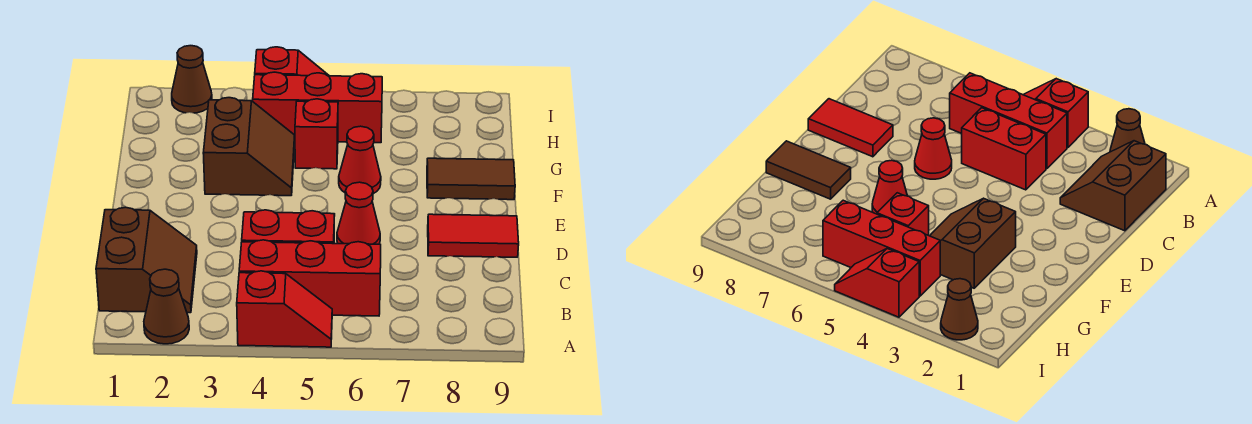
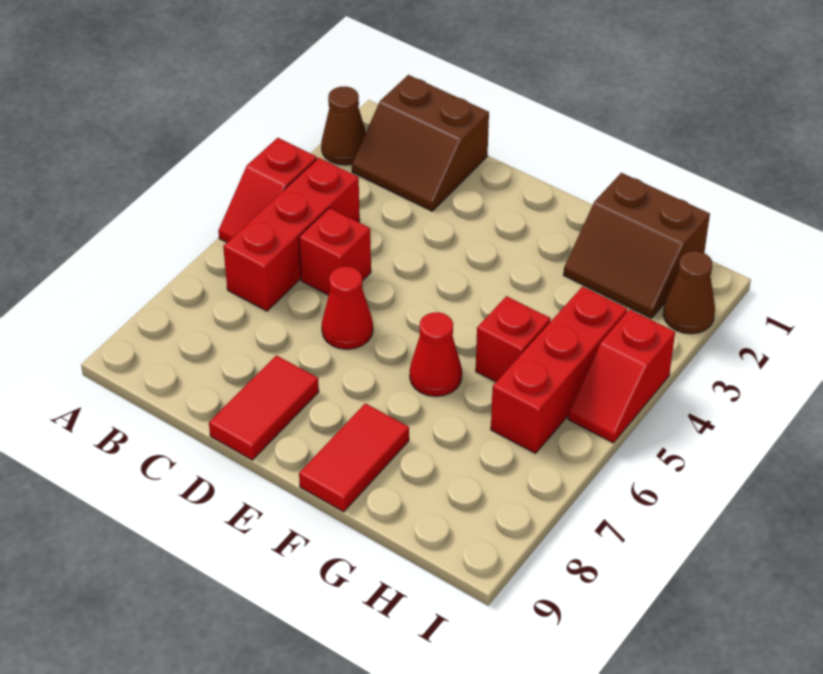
red 1x2 brick [242,210,335,244] -> red 1x1 brick [299,208,371,295]
brown 2x2 slope [203,98,295,196] -> brown 2x2 slope moved to [564,173,710,318]
brown 1x2 tile [427,158,515,200] -> red 1x2 tile [299,403,409,512]

